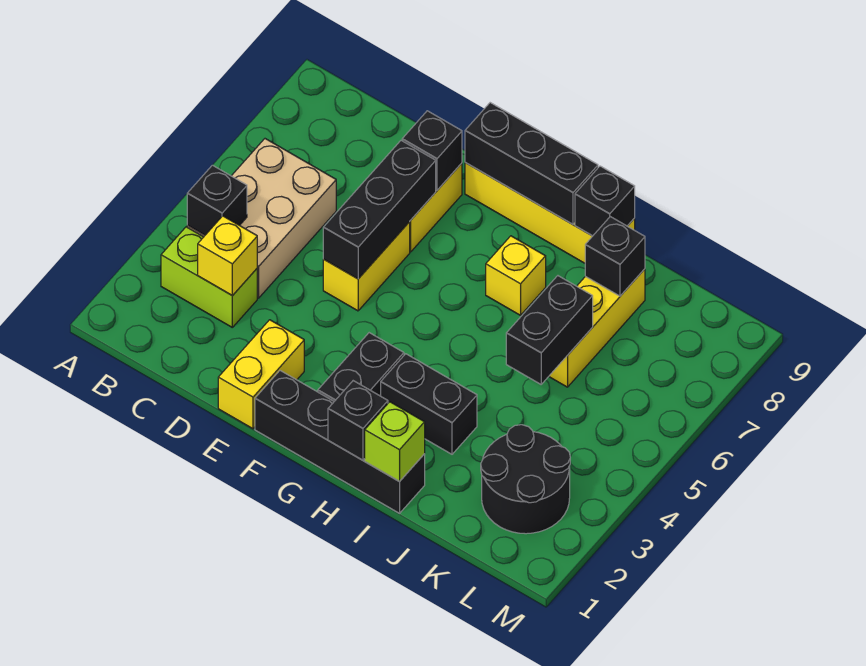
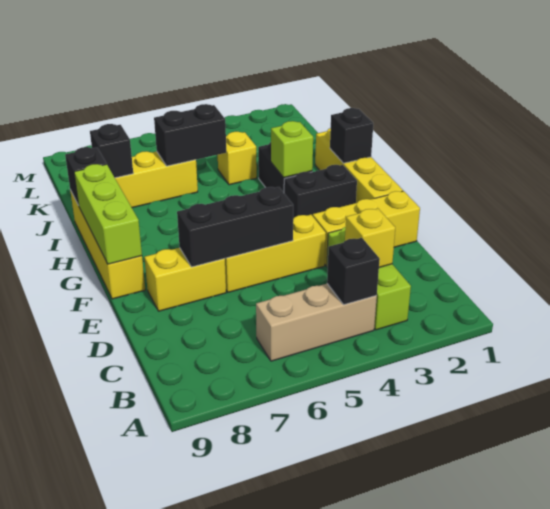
lime 1x2 brick [161,227,257,327] -> lime 1x3 brick [327,227,411,330]
tan 2x3 brick [187,139,336,298] -> tan 1x3 brick [256,284,377,361]
yellow 1x2 brick [218,320,304,429] -> yellow 1x3 brick [313,191,420,266]
yellow 1x2 brick [323,222,410,311] -> yellow 1x3 brick [225,215,326,292]
black 1x1 brick [402,111,462,190] -> none
black 1x4 brick [255,371,425,513] -> yellow 1x4 brick [315,128,403,203]
black 1x3 brick [465,103,598,224] -> lime 1x3 brick [74,164,142,264]
yellow 1x1 brick [486,236,546,315] -> yellow 1x1 brick moved to [218,132,257,185]
lime 1x1 brick [365,402,425,481] -> lime 1x1 brick moved to [271,121,313,177]
black 2x2 round brick [481,425,570,534] -> none

